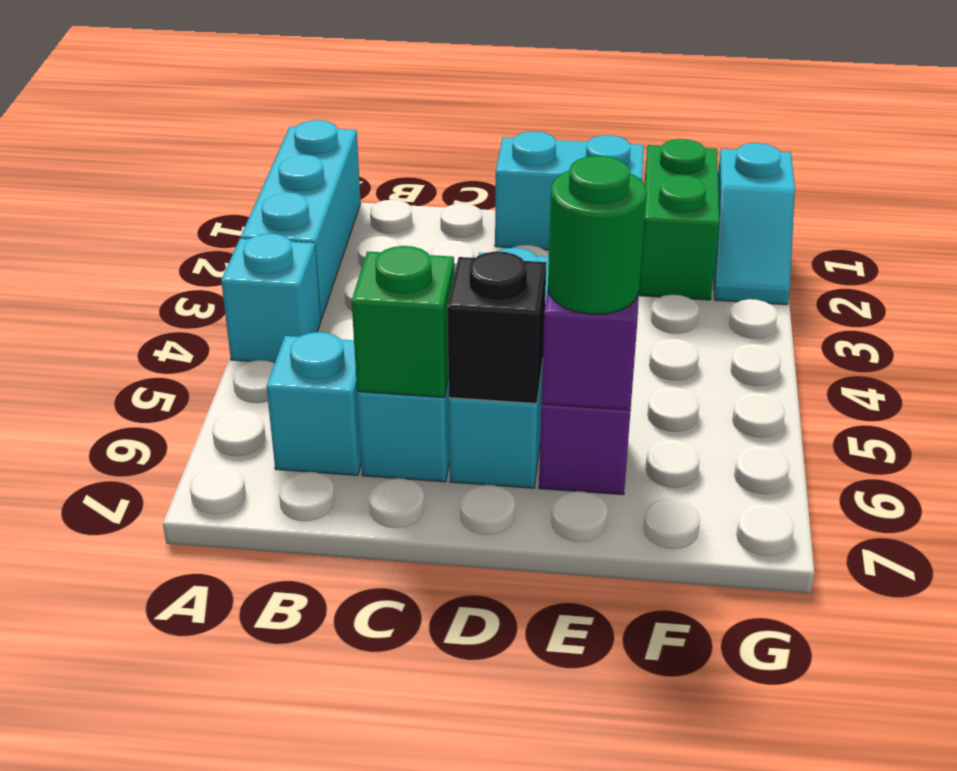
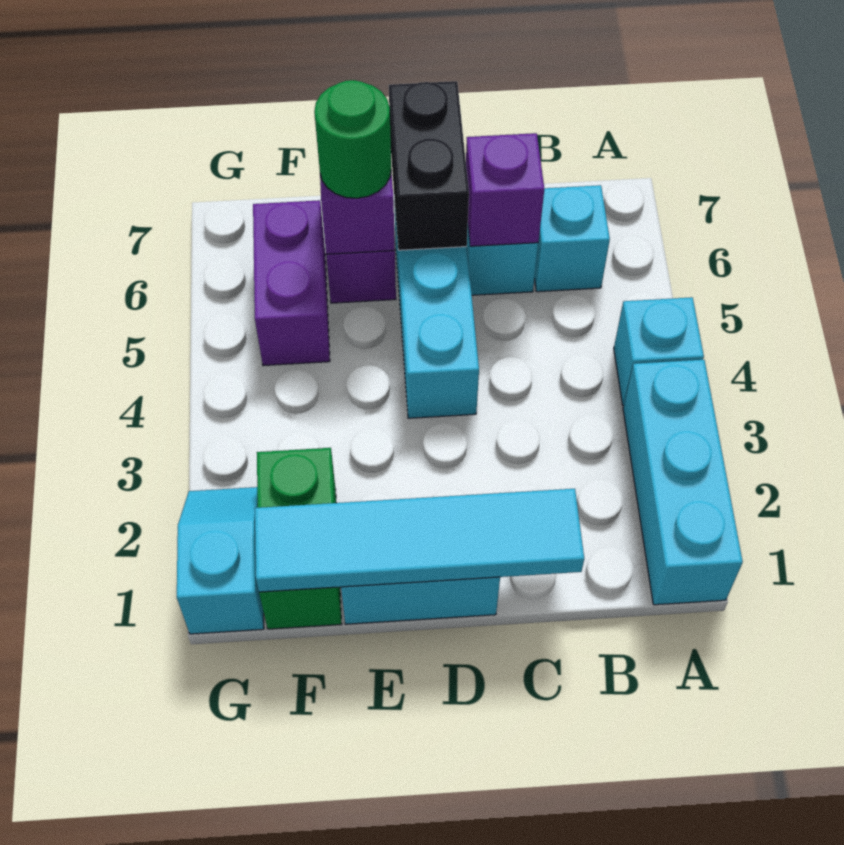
none -> cyan 1x4 tile [255,489,584,592]
green 1x1 brick [352,246,454,397] -> purple 1x1 brick [466,133,544,246]
black 1x1 brick [447,251,547,404] -> black 1x2 brick [389,81,469,250]
none -> purple 1x2 brick [253,200,330,366]

